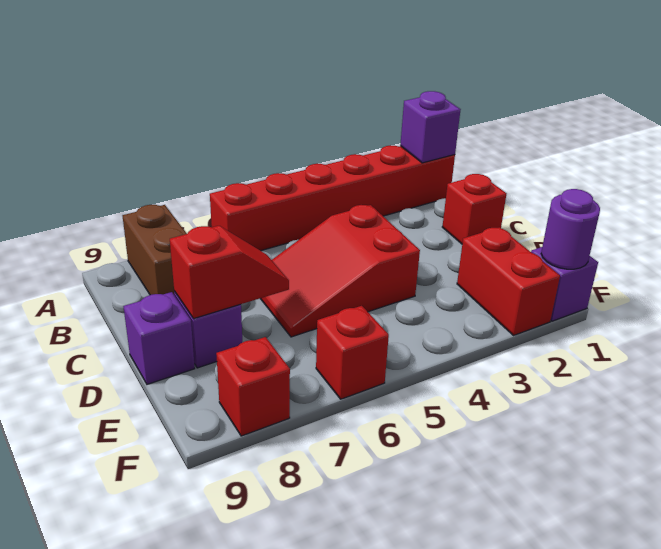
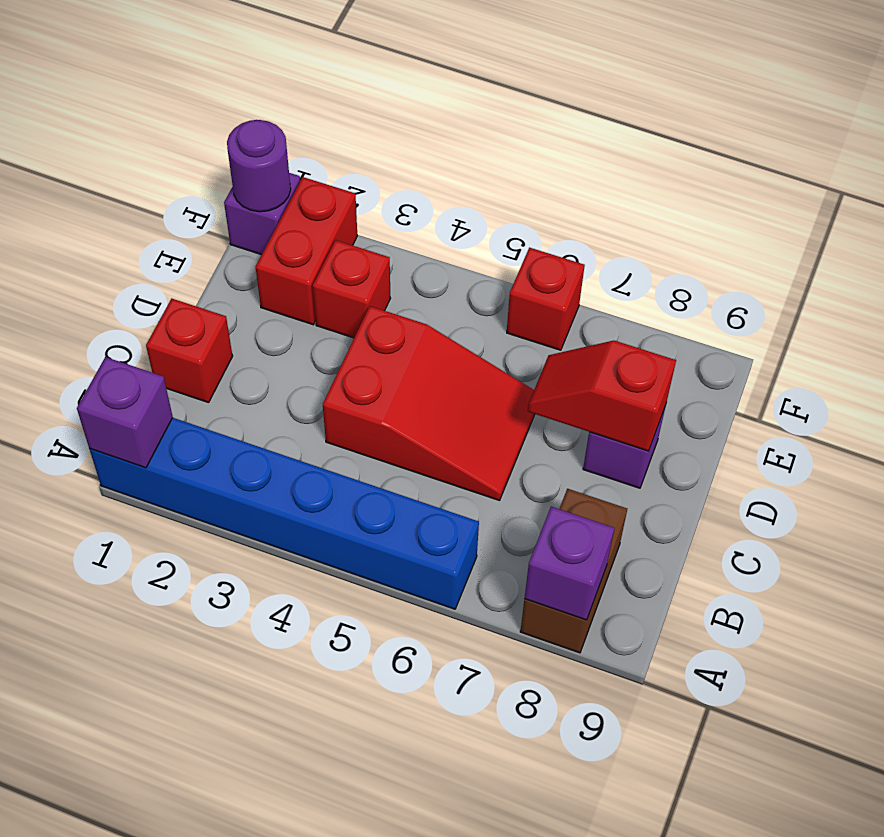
red 1x6 brick [210,146,455,251] -> blue 1x6 brick [90,418,479,609]
purple 1x1 brick [123,292,195,384] -> purple 1x1 brick moved to [525,507,614,620]
red 1x1 brick [216,337,290,436] -> red 1x1 brick moved to [313,240,391,338]

